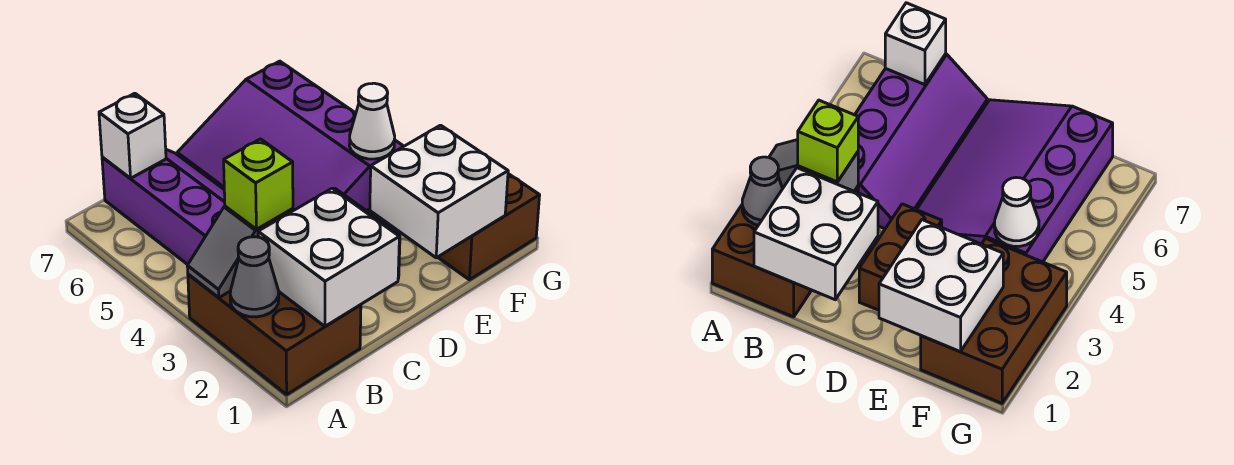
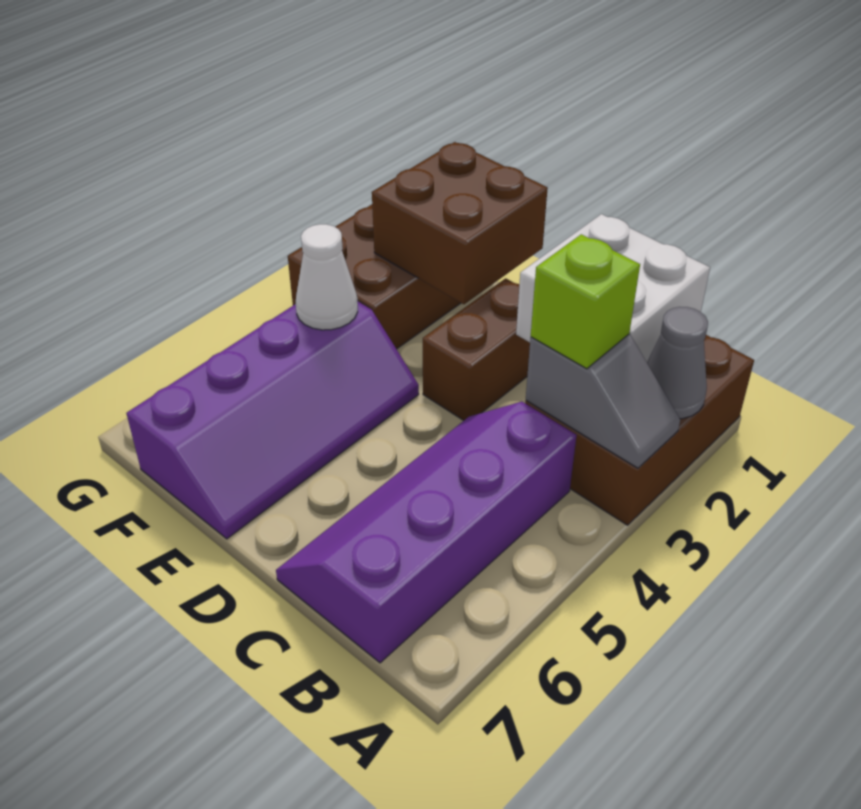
white 1x1 brick [99,93,166,178] -> none
purple 3x4 slope [177,61,404,211] -> purple 2x4 slope [126,301,419,539]
white 2x2 brick [370,125,508,258] -> brown 2x2 brick [372,142,548,304]

